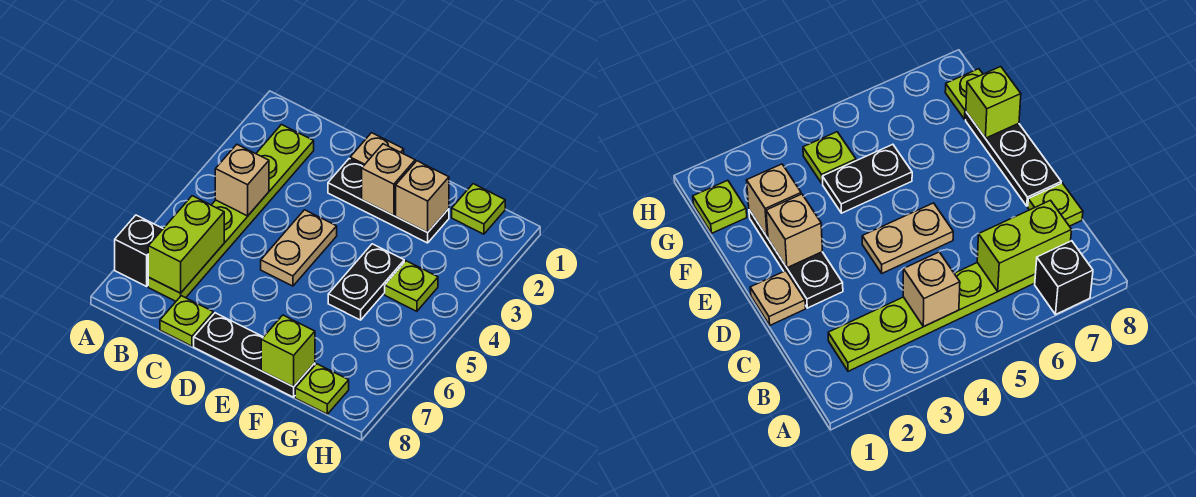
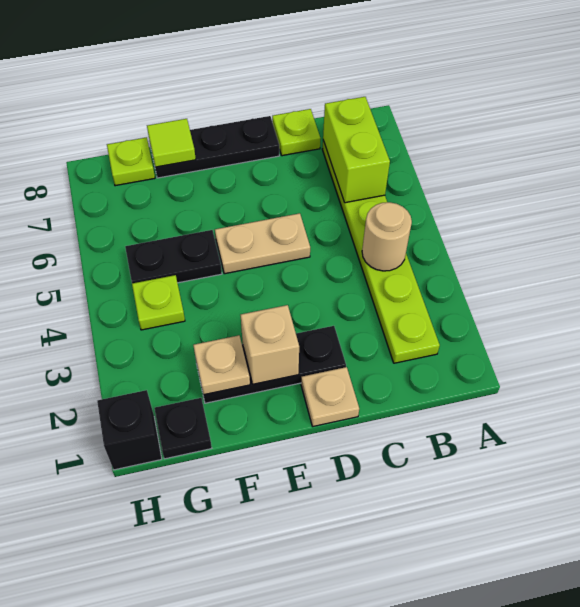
black 1x1 brick [115,215,163,286] -> black 1x1 brick moved to [97,390,162,470]
tan 1x1 brick [215,144,269,216] -> tan 1x1 round brick [362,202,412,271]
tan 1x2 plate [261,210,337,286] -> tan 1x2 plate turned to [215,213,310,274]
tan 1x1 brick [396,161,449,232] -> tan 1x1 plate [193,335,250,395]
black 1x2 plate [328,244,404,320] -> black 1x2 plate turned to [125,230,222,283]
lime 1x1 brick [261,315,315,387] -> lime 1x1 tile [147,119,196,167]
lime 1x1 plate [452,184,505,234] -> black 1x1 plate [154,398,212,459]

